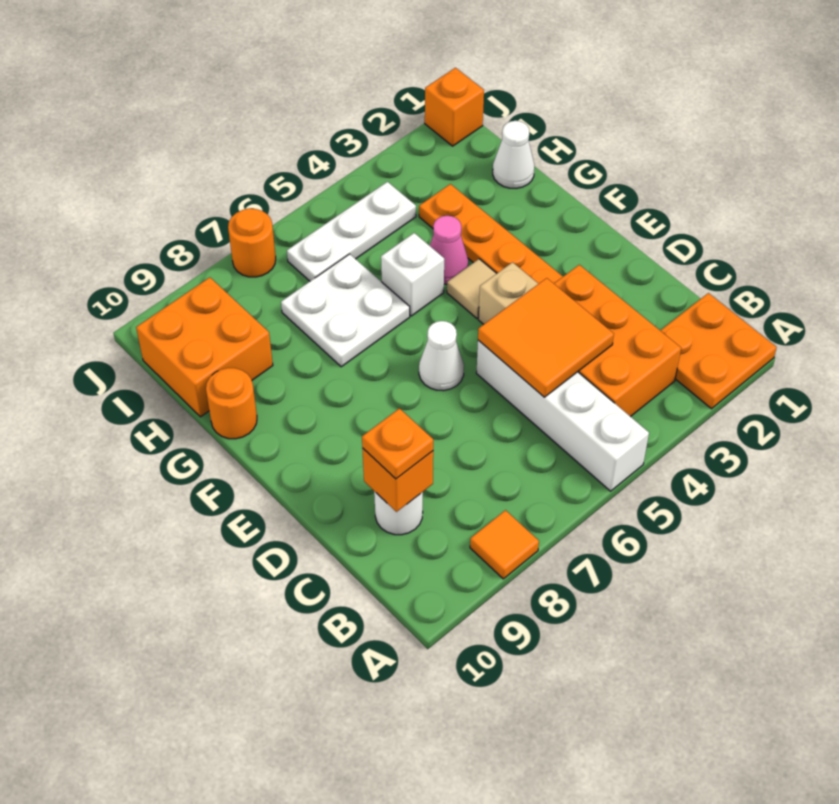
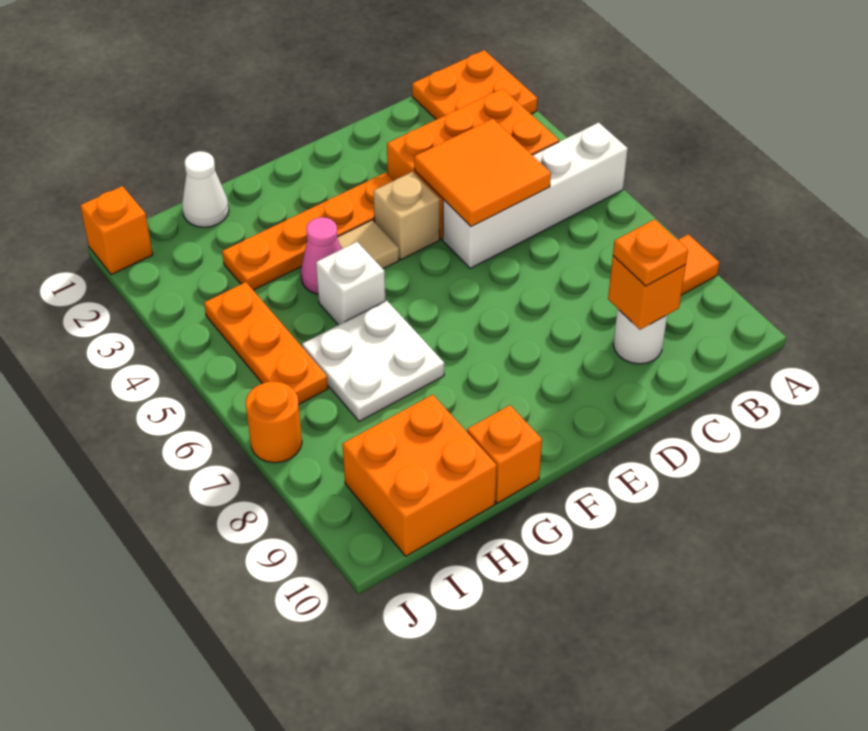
white 1x1 cone [419,321,464,391] -> none
orange 1x1 round brick [206,368,257,439] -> orange 1x1 brick [467,405,542,503]
white 1x3 plate [287,182,416,281] -> orange 1x3 plate [204,282,328,404]

